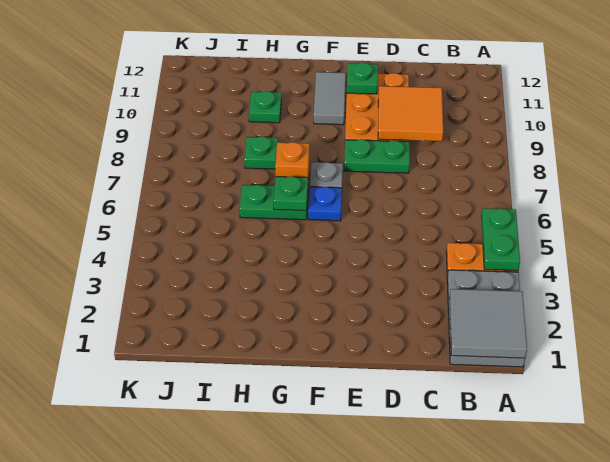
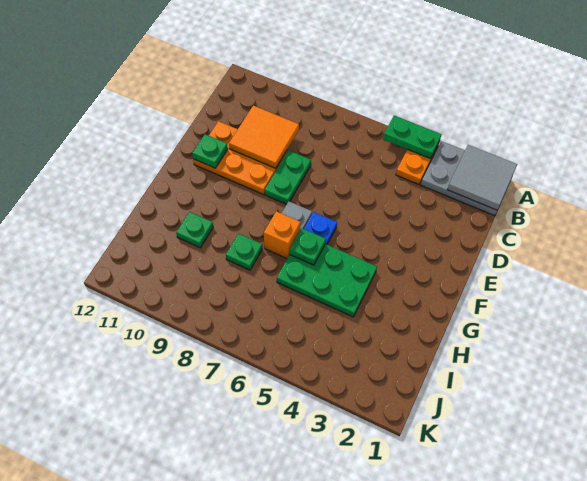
grey 1x2 tile [314,72,346,125] -> none
green 1x2 plate [240,185,308,220] -> green 2x3 plate [277,244,377,317]

